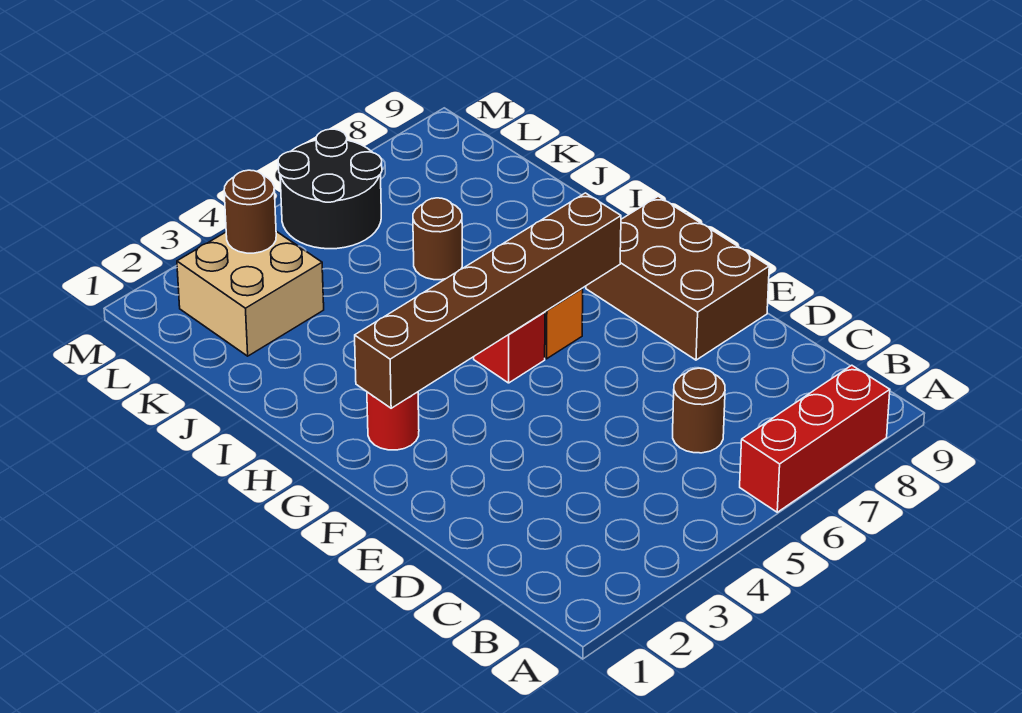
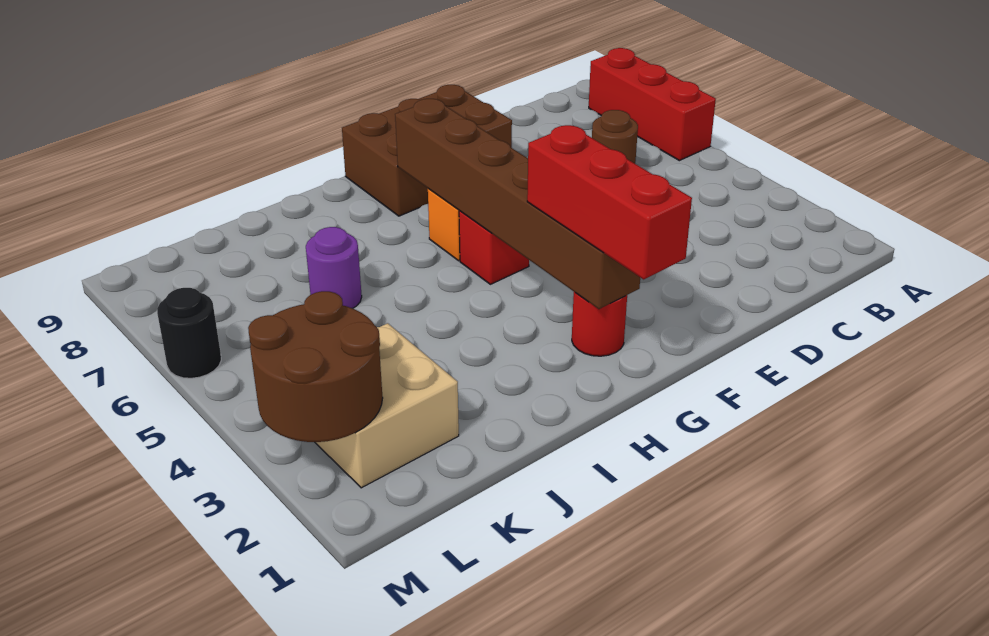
none -> red 1x3 brick [527,125,692,279]
brown 1x1 round brick [413,198,462,280] -> purple 1x1 round brick [306,227,362,308]
brown 1x1 round brick [224,170,276,253] -> brown 2x2 round brick [248,291,383,442]
black 2x2 round brick [278,129,382,249] -> black 1x1 round brick [157,288,221,378]

